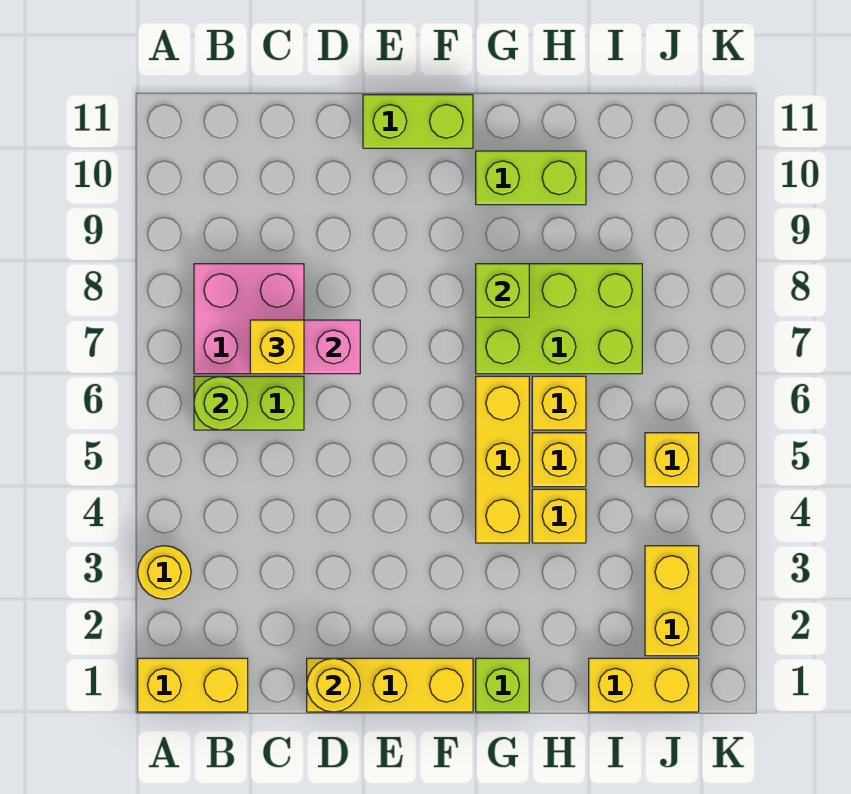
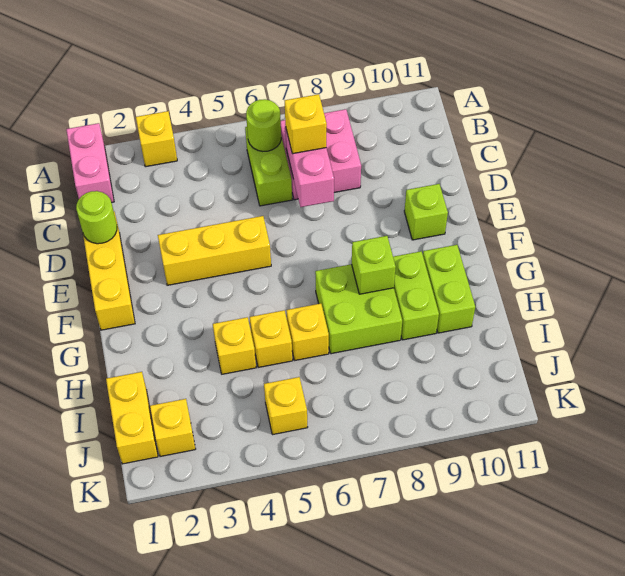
yellow 1x2 brick [138,658,248,712] -> pink 1x2 brick [66,123,114,202]
yellow 1x1 round brick [138,546,191,599] -> yellow 1x1 brick [136,111,177,167]
yellow 1x1 round brick [307,658,360,712] -> lime 1x1 round brick [76,191,117,244]
lime 1x2 brick [363,95,473,148] -> lime 1x2 brick moved to [393,251,439,340]
lime 1x1 brick [476,658,529,712] -> lime 1x1 brick moved to [404,184,448,240]
yellow 1x3 brick [476,376,529,543] -> yellow 1x3 brick moved to [158,216,271,285]
lime 2x3 brick [476,264,642,374] -> lime 2x2 brick [315,264,402,354]
yellow 1x2 brick [645,546,699,656] -> yellow 1x1 brick [150,399,196,457]

